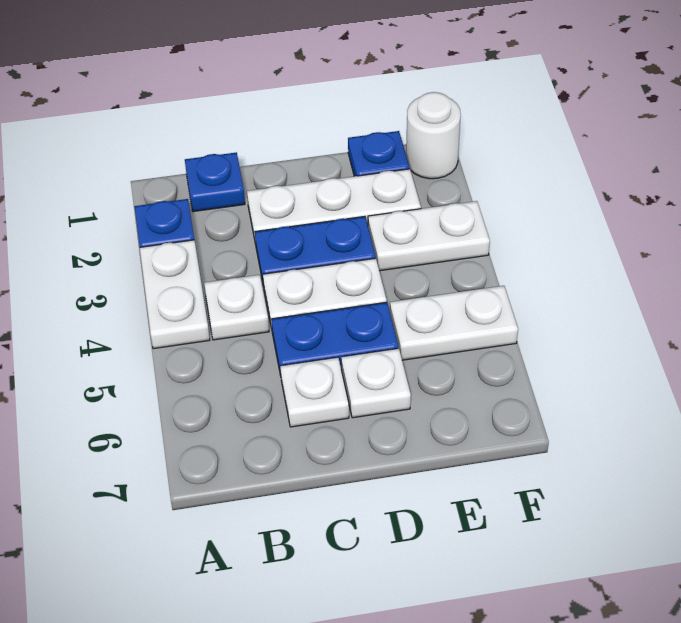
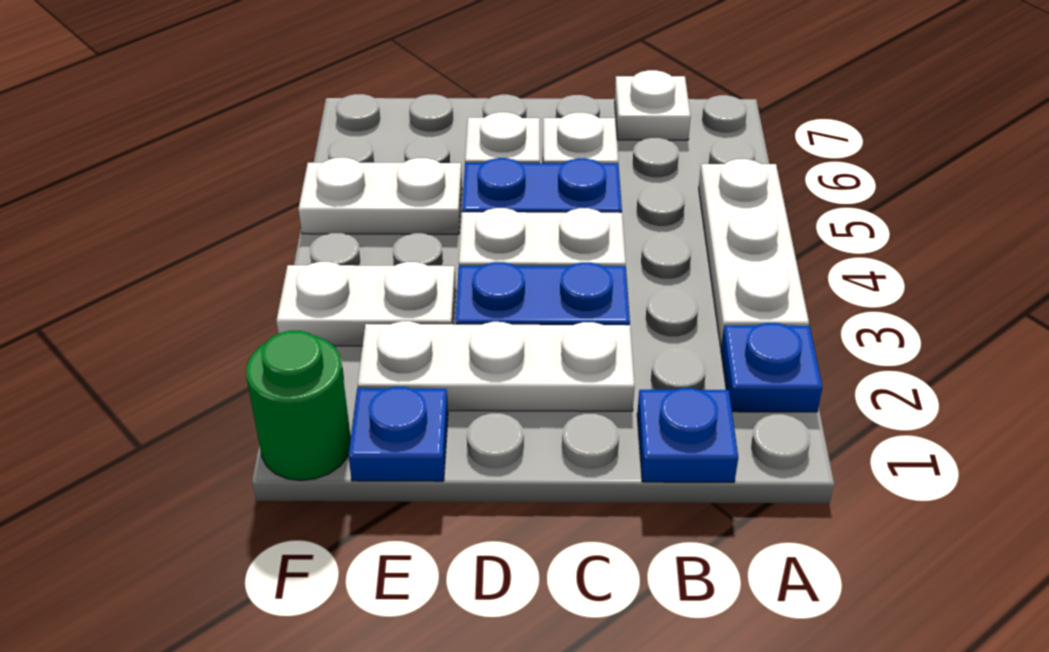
white 1x2 plate [140,240,210,349] -> white 1x3 plate [699,159,809,347]
white 1x1 plate [204,275,269,340] -> white 1x1 plate moved to [615,70,691,140]
white 1x1 round brick [406,92,461,179] -> green 1x1 round brick [246,331,351,481]

